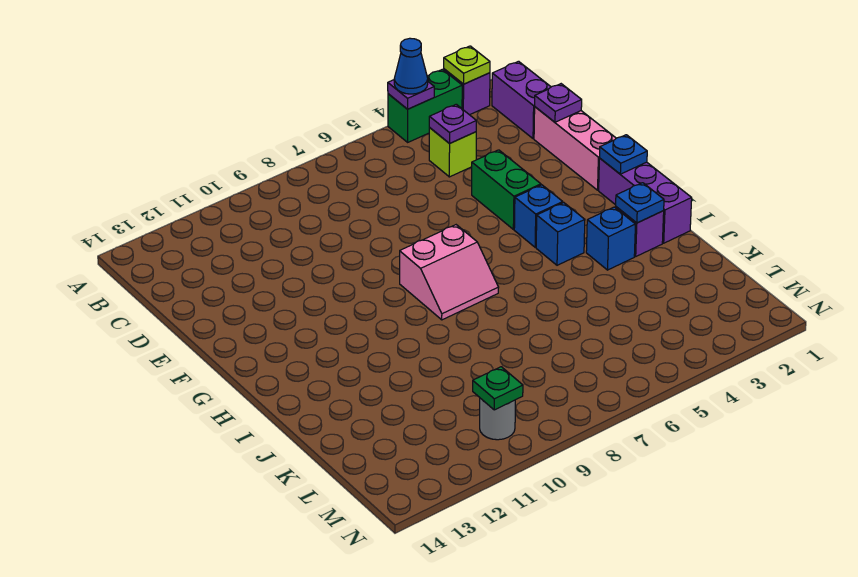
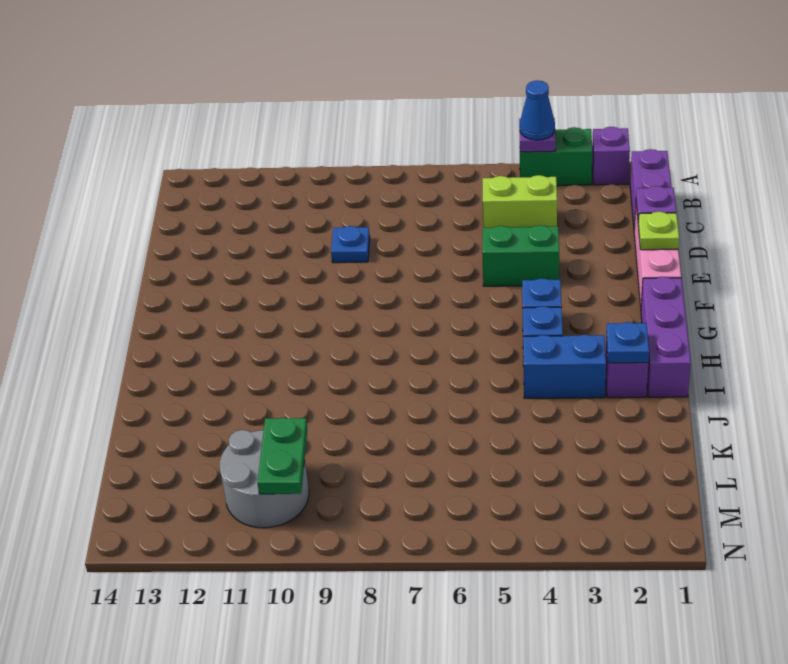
lime 1x1 plate [444,46,490,84] -> lime 1x1 plate moved to [638,211,679,250]
lime 1x1 brick [429,128,476,177] -> lime 1x2 brick [483,175,557,228]
purple 1x1 plate [429,104,476,144] -> none
green 1x2 brick [472,150,541,230] -> green 1x2 brick turned to [482,225,559,286]
blue 1x1 plate [600,135,647,174] -> blue 1x1 plate moved to [331,226,370,263]
pink 2x2 slope [400,225,499,320] -> none
blue 1x1 brick [586,207,635,270] -> blue 1x2 brick [523,335,606,398]
grey 1x1 round brick [480,398,515,440] -> grey 2x2 round brick [220,430,309,528]
green 1x1 plate [473,367,523,410] -> green 1x2 plate [257,418,307,494]

